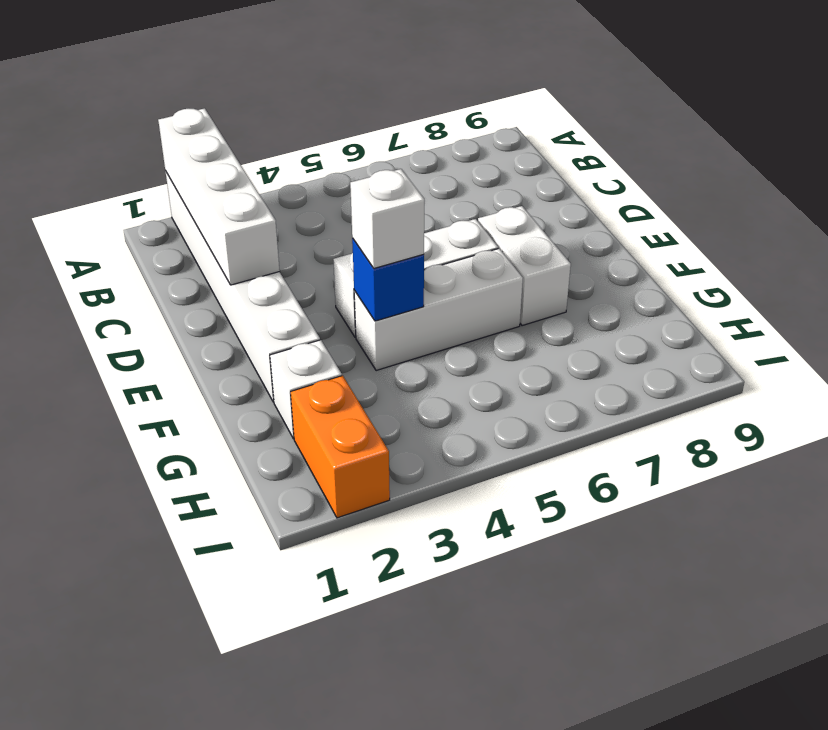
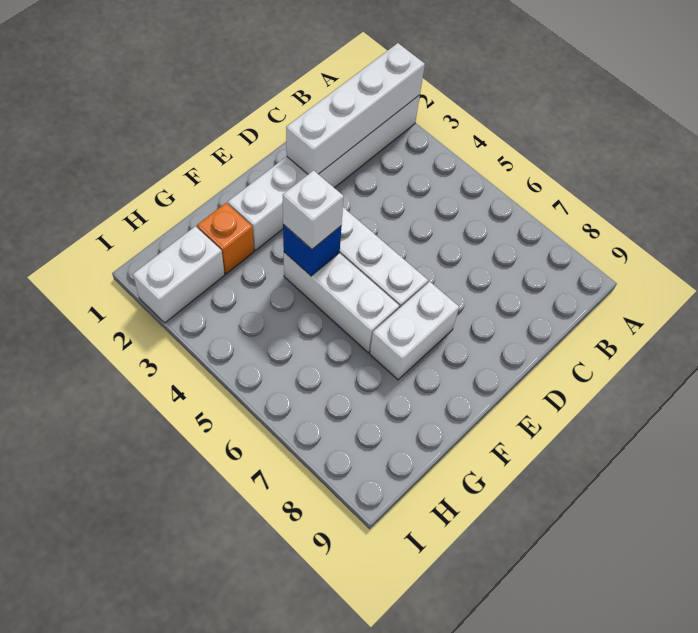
white 1x1 brick [270,340,342,439] -> orange 1x1 brick [197,203,254,274]
orange 1x2 brick [291,376,390,518] -> white 1x2 brick [133,226,225,323]

